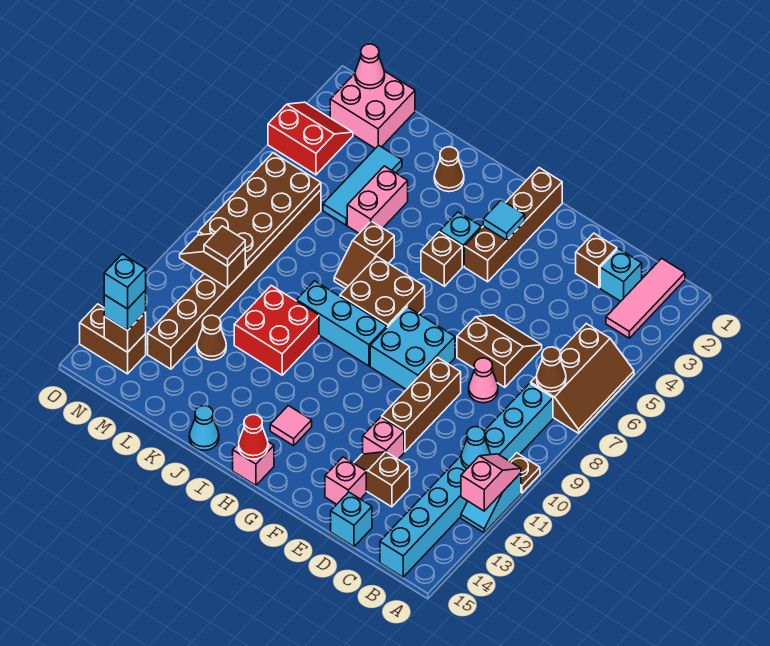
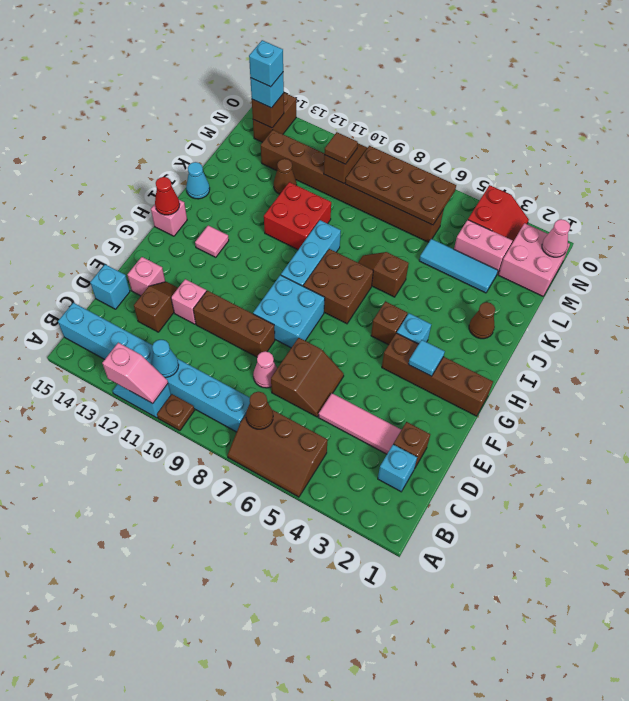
pink 1x3 tile [606,258,685,338] -> pink 1x3 tile moved to [318,393,401,454]
pink 1x2 brick [347,166,408,233] -> pink 1x2 brick moved to [454,220,512,274]

